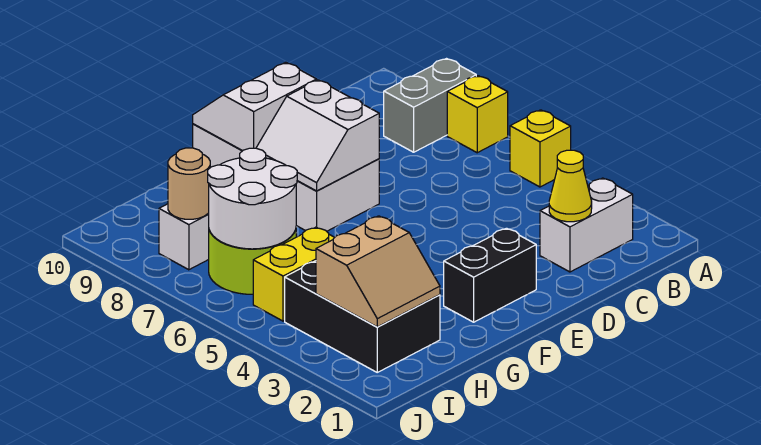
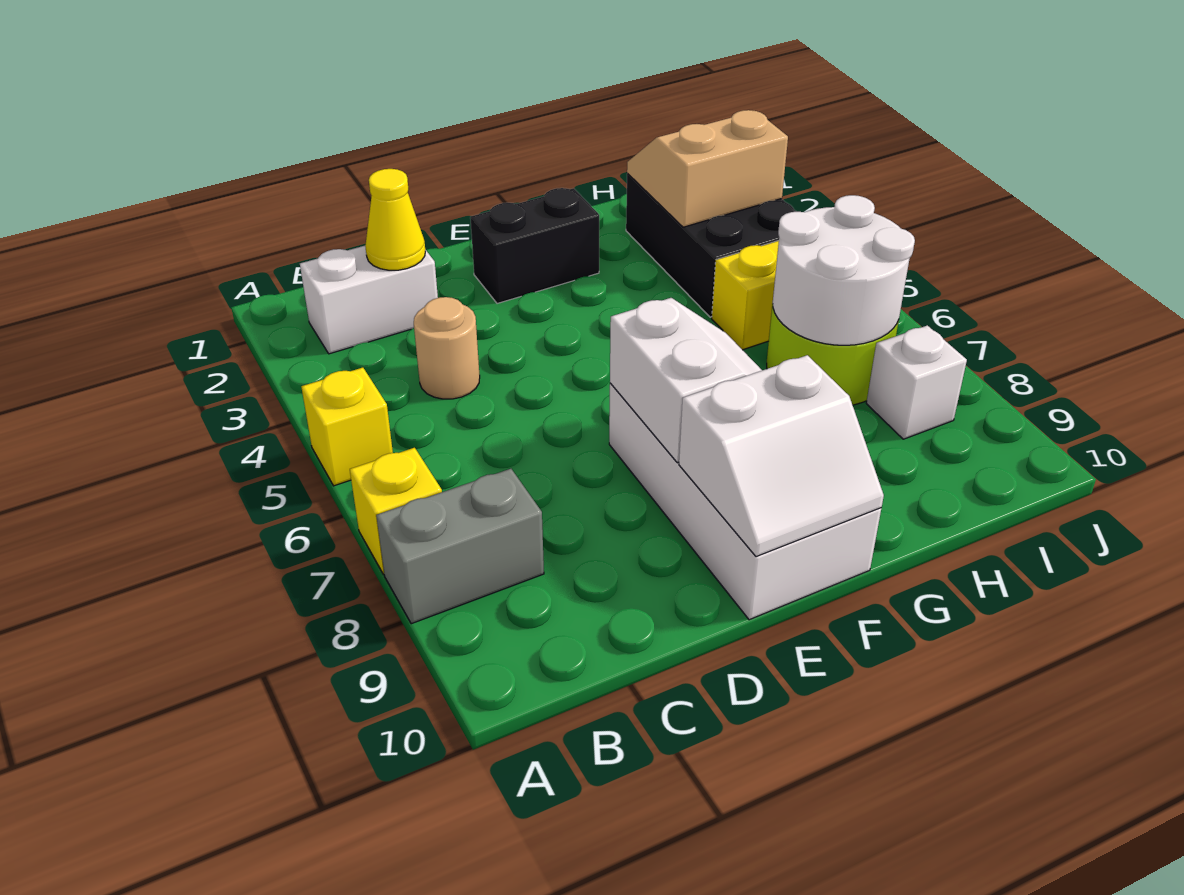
tan 1x1 round brick [168,148,210,219] -> tan 1x1 round brick moved to [414,297,480,399]

